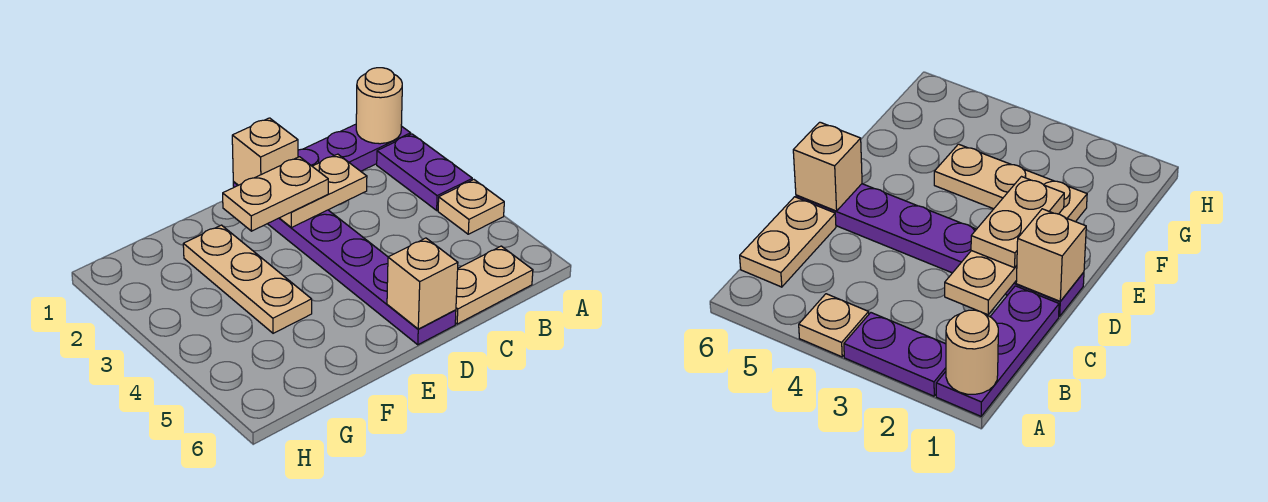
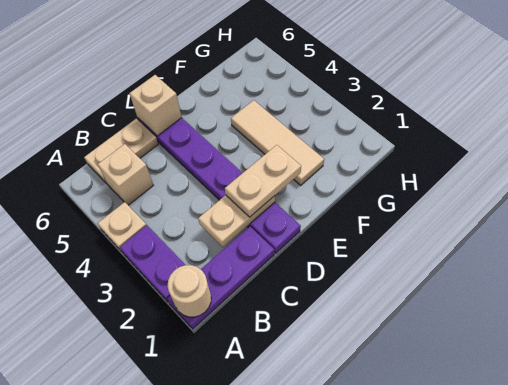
tan 1x1 brick [232,118,298,185] -> tan 1x1 brick moved to [98,144,153,205]
tan 1x3 plate [183,225,312,333] -> tan 1x3 tile [231,100,324,185]

